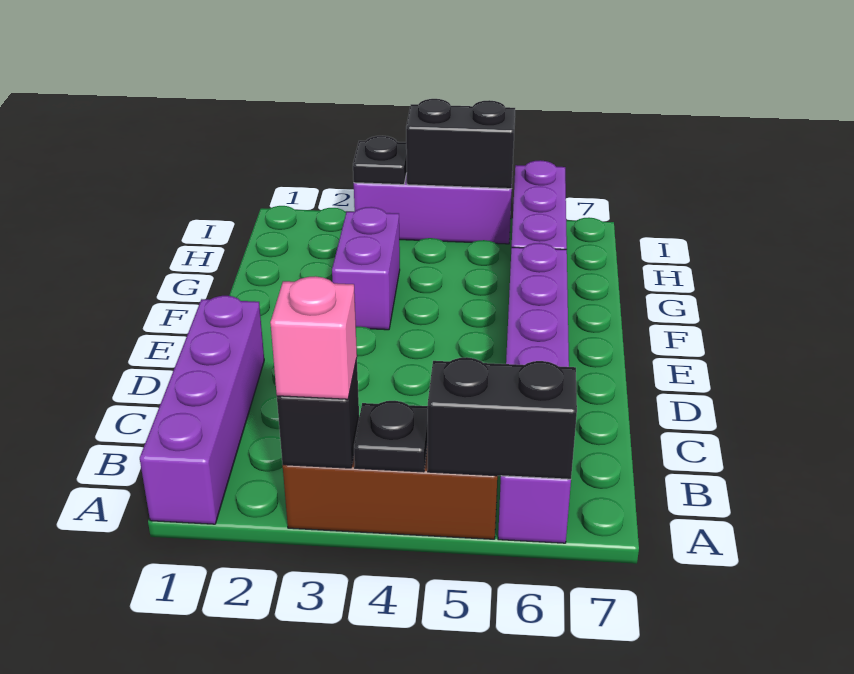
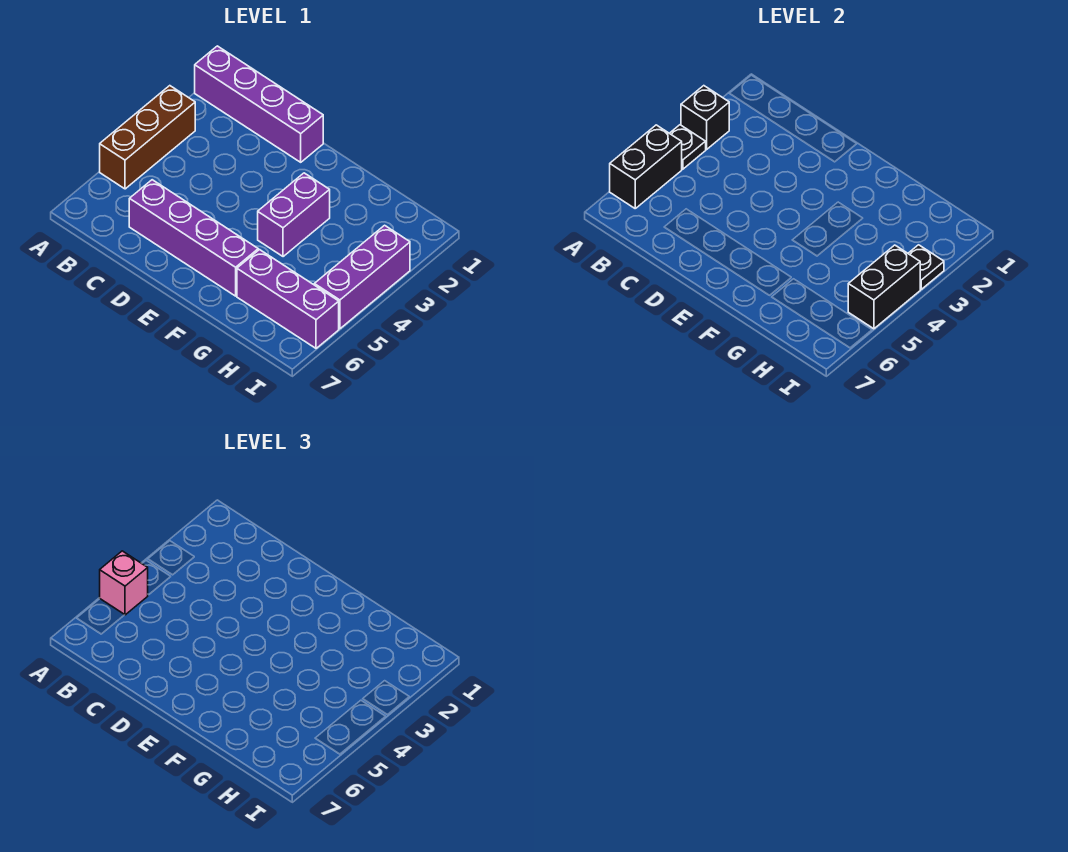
pink 1x1 brick [270,276,357,399] -> pink 1x1 brick moved to [100,551,148,615]
purple 1x6 brick [498,243,571,543] -> purple 1x4 brick [129,180,258,296]
purple 1x2 brick [332,207,400,330] -> purple 1x2 brick turned to [258,173,330,257]

